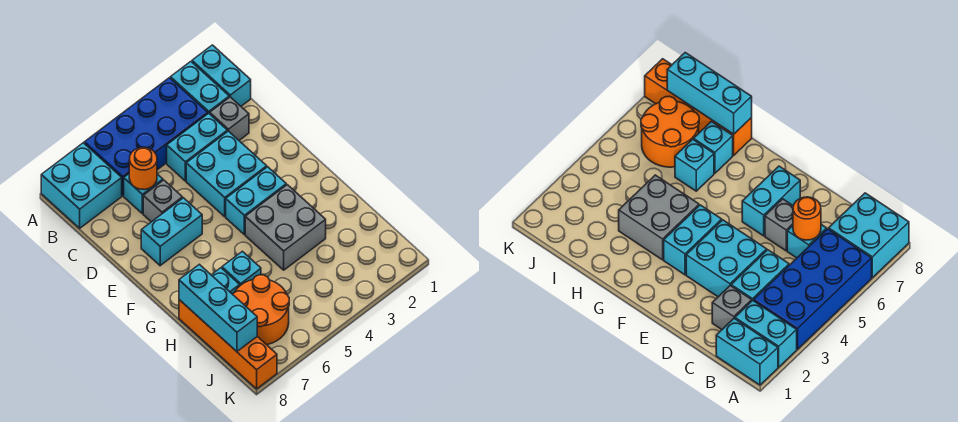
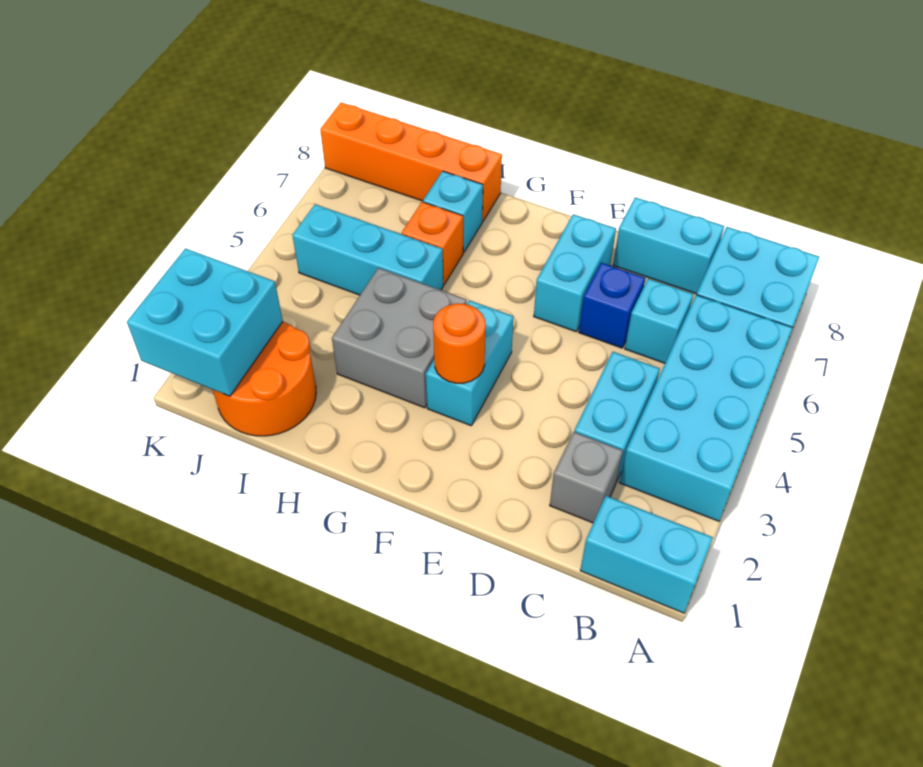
cyan 1x2 brick [170,62,229,114] -> cyan 1x2 brick moved to [613,197,724,294]
blue 2x4 brick [84,78,208,196] -> cyan 2x4 brick [619,295,793,521]
orange 1x1 round brick [129,147,157,190] -> orange 1x1 round brick moved to [433,304,486,383]
cyan 2x2 brick [186,131,267,217] -> cyan 2x2 brick moved to [127,248,283,396]
grey 1x1 brick [143,180,183,222] -> blue 1x1 brick [579,263,645,348]
cyan 1x1 brick [222,251,261,286] -> orange 1x1 brick [402,202,463,285]
cyan 1x3 brick [179,264,257,351] -> cyan 1x3 brick moved to [292,204,443,295]
orange 2x2 round brick [233,275,289,345] -> orange 2x2 round brick moved to [213,322,316,436]

